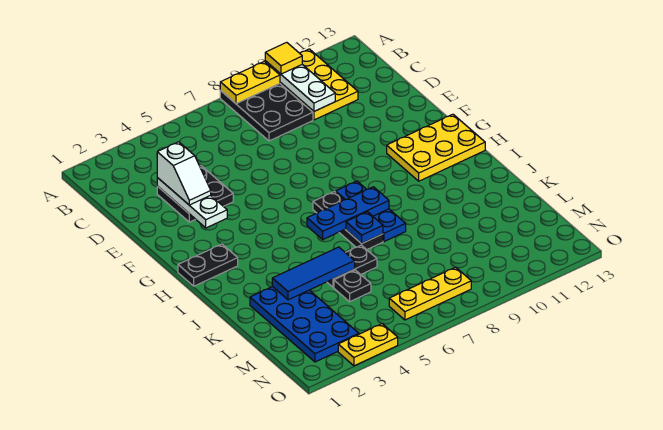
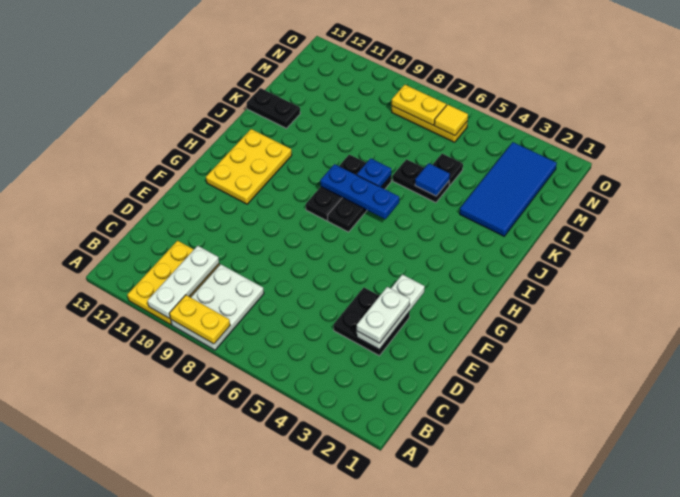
black 2x3 plate [220,84,313,141] -> white 2x3 plate [171,264,264,350]
yellow 1x1 tile [265,42,302,74] -> yellow 1x1 tile moved to [434,105,468,136]
white 1x2 slope [157,142,211,205] -> white 1x2 plate [357,287,410,343]
yellow 2x3 plate [387,114,485,181] -> yellow 2x3 plate turned to [206,129,292,204]
black 1x2 plate [178,244,238,286] -> black 1x2 plate moved to [247,88,300,128]
blue 1x3 plate [336,181,406,242] -> black 1x3 plate [306,155,366,221]
blue 2x4 plate [250,287,359,362] -> blue 2x4 tile [460,142,557,236]
blue 1x3 tile [272,247,355,300] -> blue 1x1 tile [415,163,450,196]
yellow 1x2 plate [338,324,398,366] -> yellow 1x2 plate moved to [392,85,446,125]

